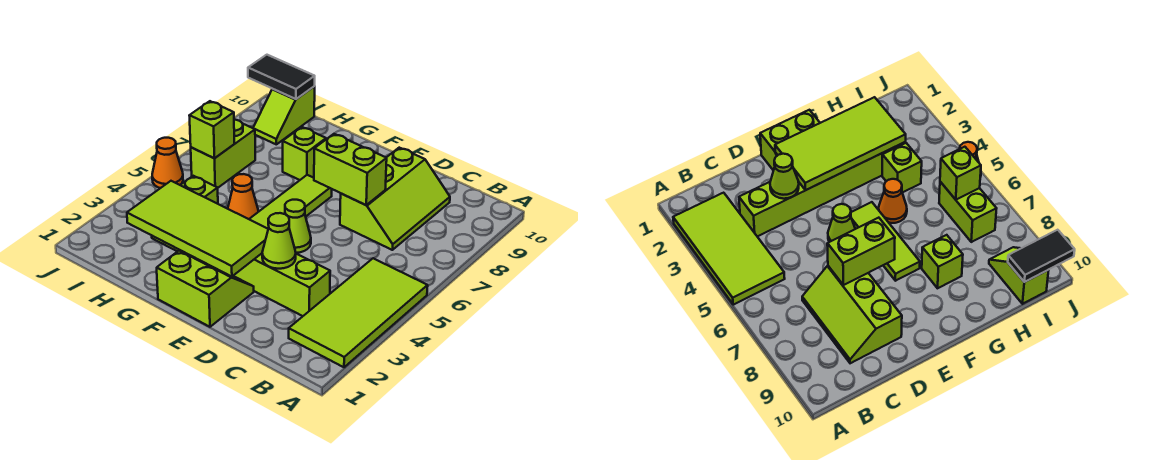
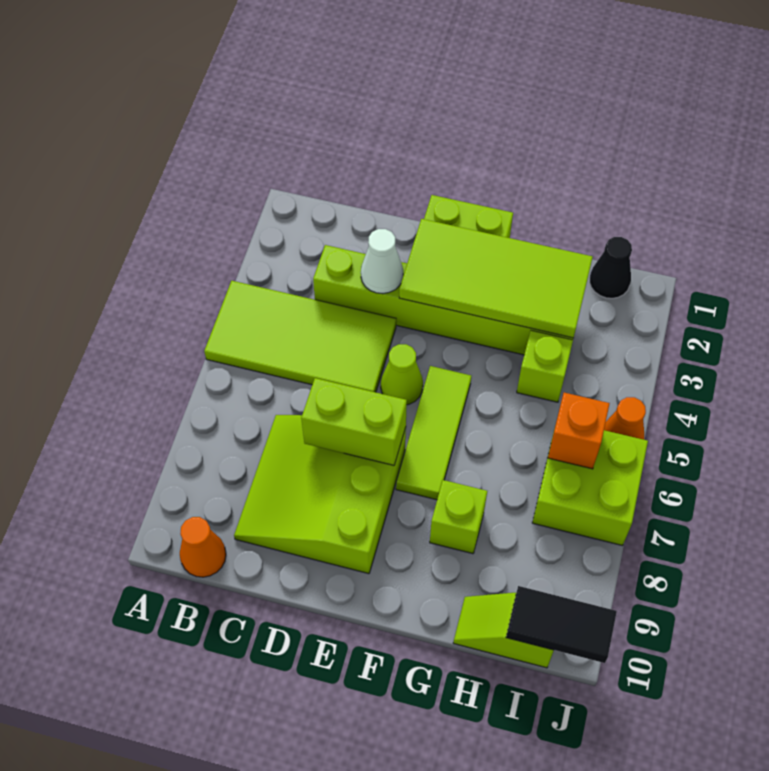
lime 2x4 tile [289,258,428,367] -> lime 2x4 tile turned to [204,281,396,392]
lime 2x3 slope [340,148,450,250] -> lime 3x3 slope [234,415,406,574]
lime 1x1 cone [262,213,296,269] -> white 1x1 cone [361,229,403,294]
orange 1x1 cone [228,174,258,219] -> orange 1x1 cone moved to [180,517,226,577]
none -> black 1x1 cone [590,237,632,298]
lime 1x2 brick [191,120,255,188] -> lime 2x2 brick [532,430,648,546]
lime 1x1 brick [189,101,234,158] -> orange 1x1 brick [548,393,610,469]
lime 1x2 slope [253,86,315,144] -> lime 1x2 slope turned to [453,593,554,668]

